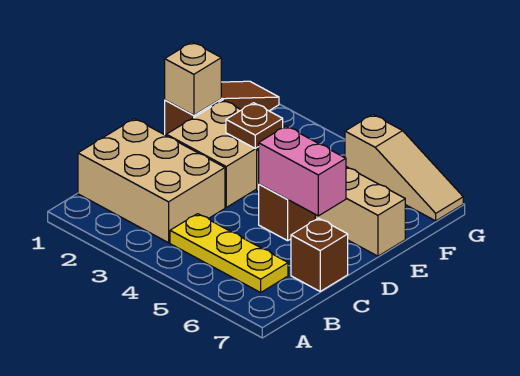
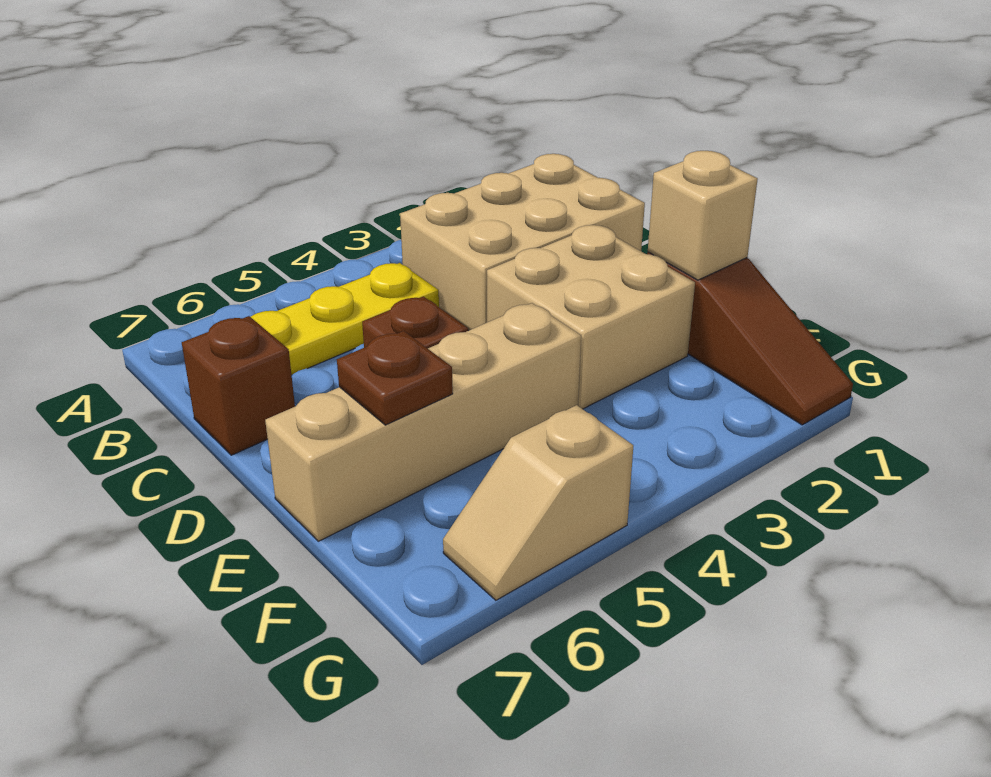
pink 1x2 brick [259,126,346,216] -> none
brown 1x1 plate [226,103,283,148] -> brown 1x1 plate moved to [337,331,453,425]
tan 1x3 slope [345,114,463,221] -> tan 1x2 slope [443,405,633,600]

